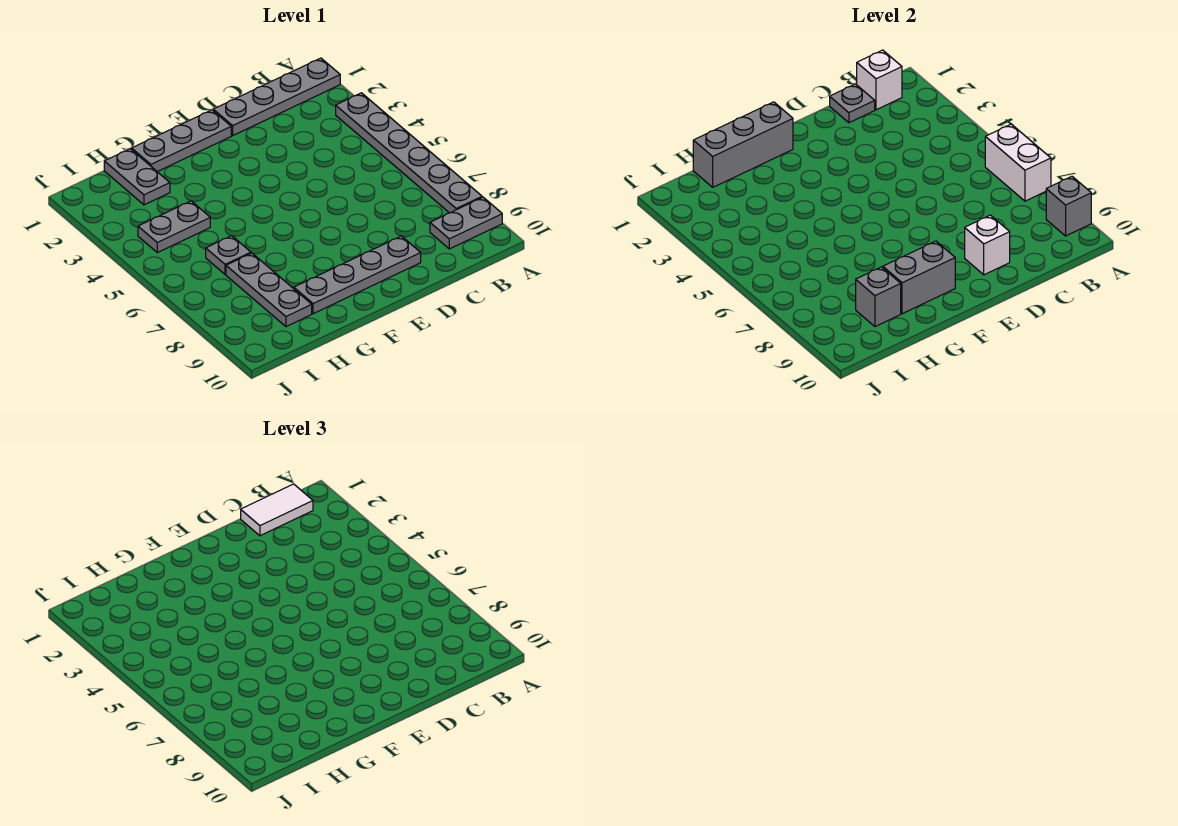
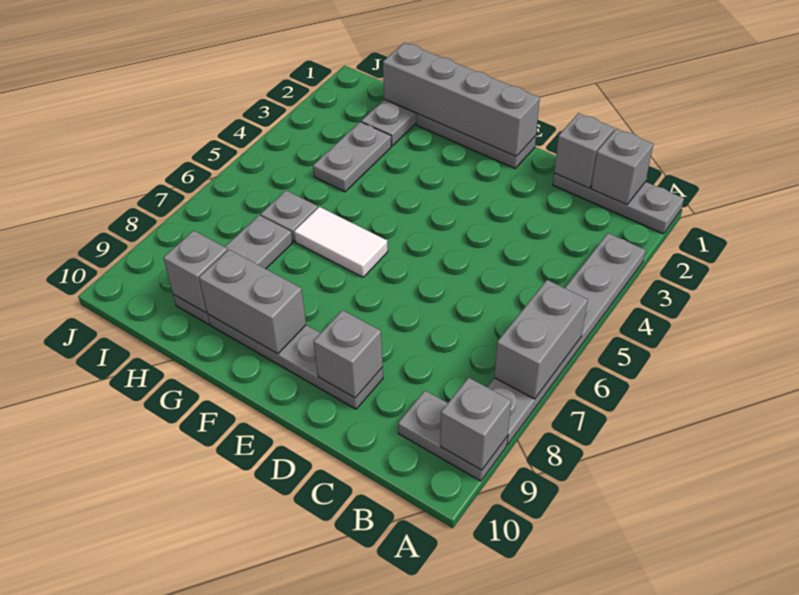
grey 1x4 plate [213,58,340,135] -> grey 1x3 plate [553,173,684,234]
white 1x2 brick [985,124,1051,201] -> grey 1x2 brick [494,280,588,399]
white 1x1 brick [857,50,902,110] -> grey 1x1 brick [591,129,653,205]
white 1x2 tile [241,484,313,536] -> white 1x2 tile moved to [294,207,388,277]
grey 1x1 plate [830,84,875,123] -> grey 1x1 brick [554,113,614,188]
white 1x1 brick [965,215,1010,275] -> grey 1x1 brick [314,310,383,398]
grey 1x3 brick [693,102,793,187] -> grey 1x4 brick [383,42,540,156]
grey 1x2 plate [138,201,210,253] -> grey 1x2 plate turned to [313,122,391,192]

